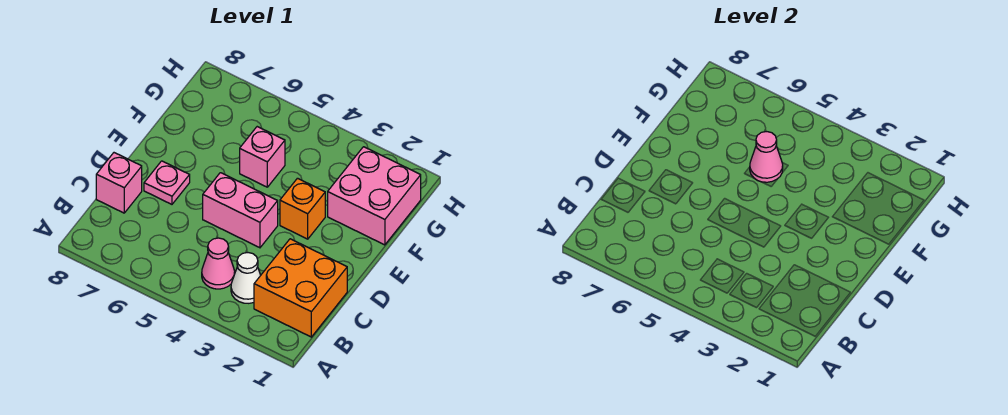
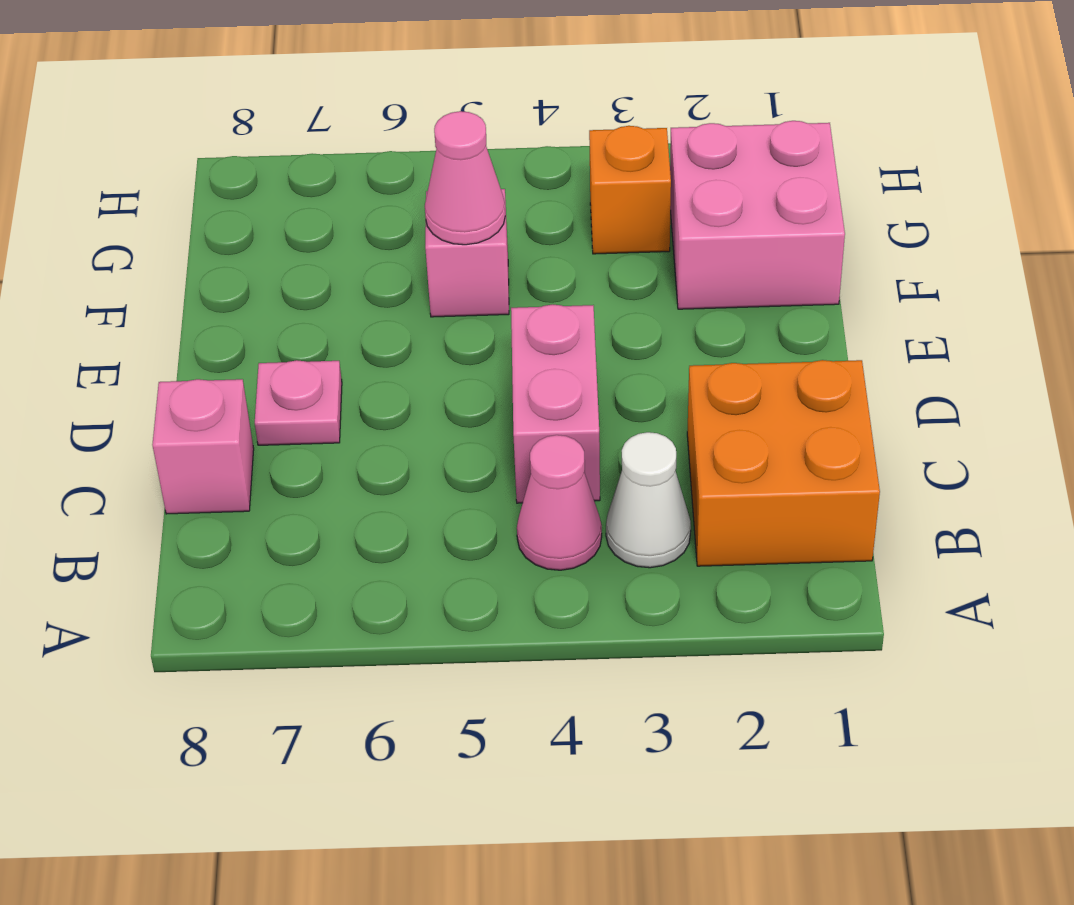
pink 1x2 brick [203,173,278,248] -> pink 1x2 brick turned to [511,304,600,503]
orange 1x1 brick [280,178,325,239] -> orange 1x1 brick moved to [589,126,671,254]

